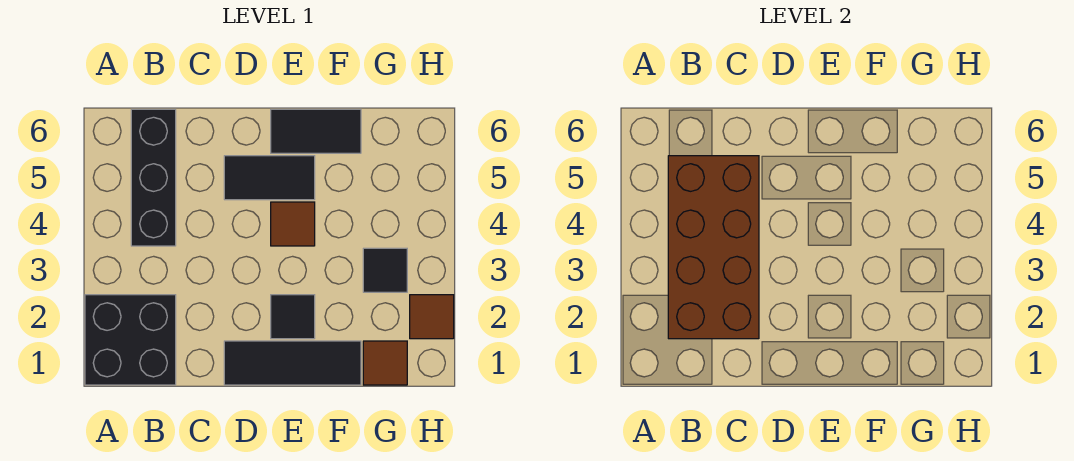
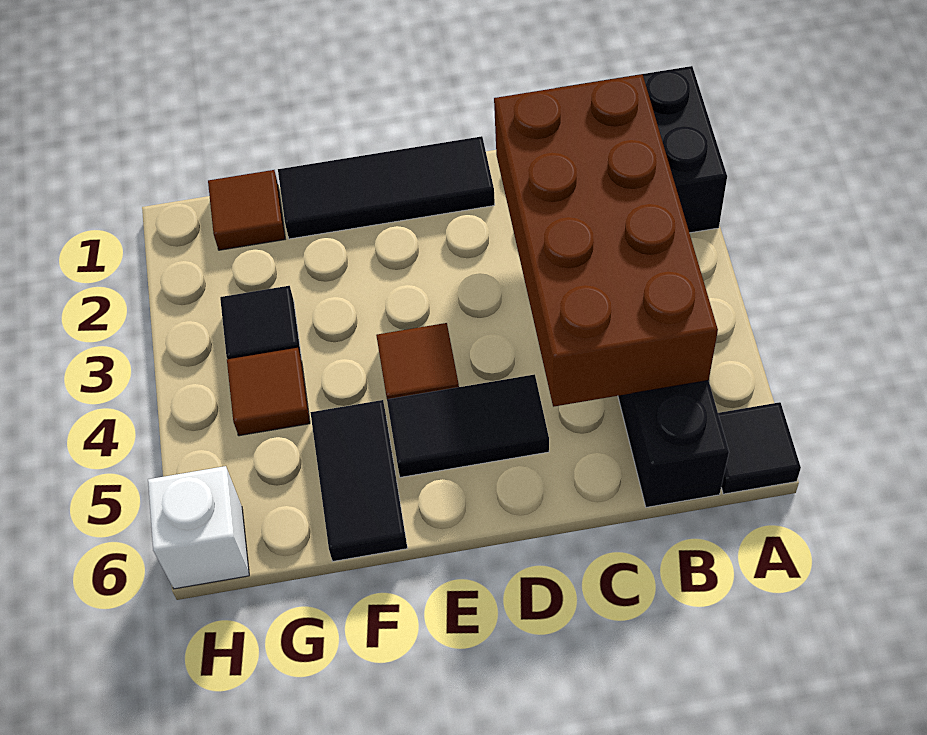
black 1x1 tile [271,295,315,339] -> black 1x1 tile moved to [718,402,801,494]
black 1x2 tile [271,109,361,153] -> black 1x2 tile turned to [310,400,407,561]
brown 1x1 tile [410,295,454,339] -> brown 1x1 tile moved to [227,348,310,436]
none -> white 1x1 brick [148,466,249,589]

